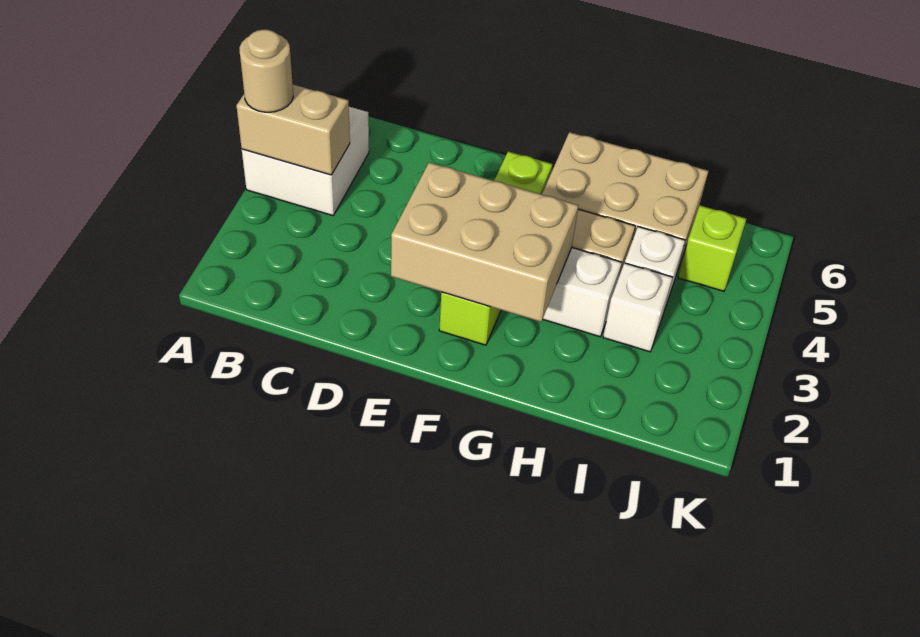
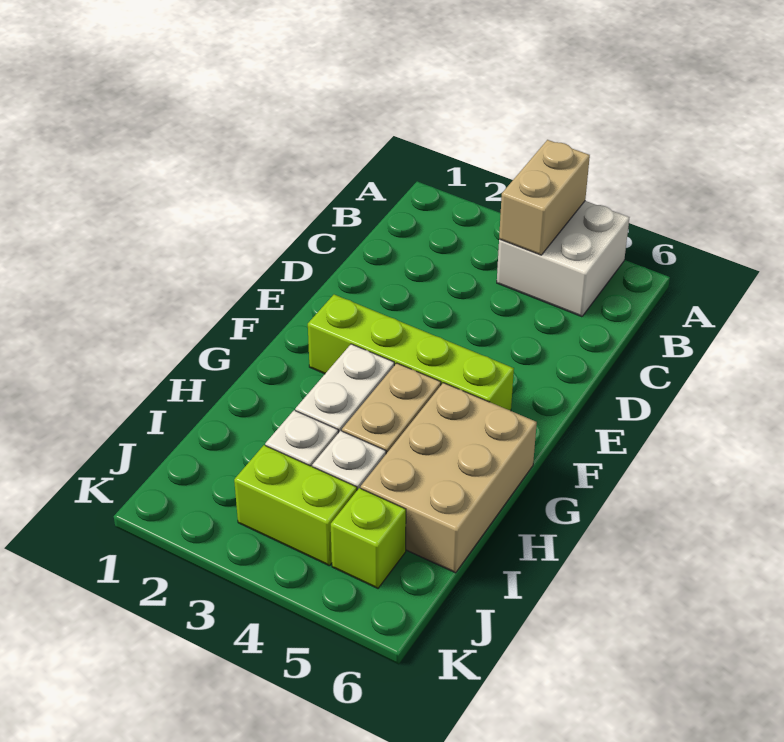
tan 1x1 round brick [239,30,293,112] -> none
tan 2x3 brick [391,162,579,322] -> none
none -> lime 1x2 brick [234,445,357,566]

